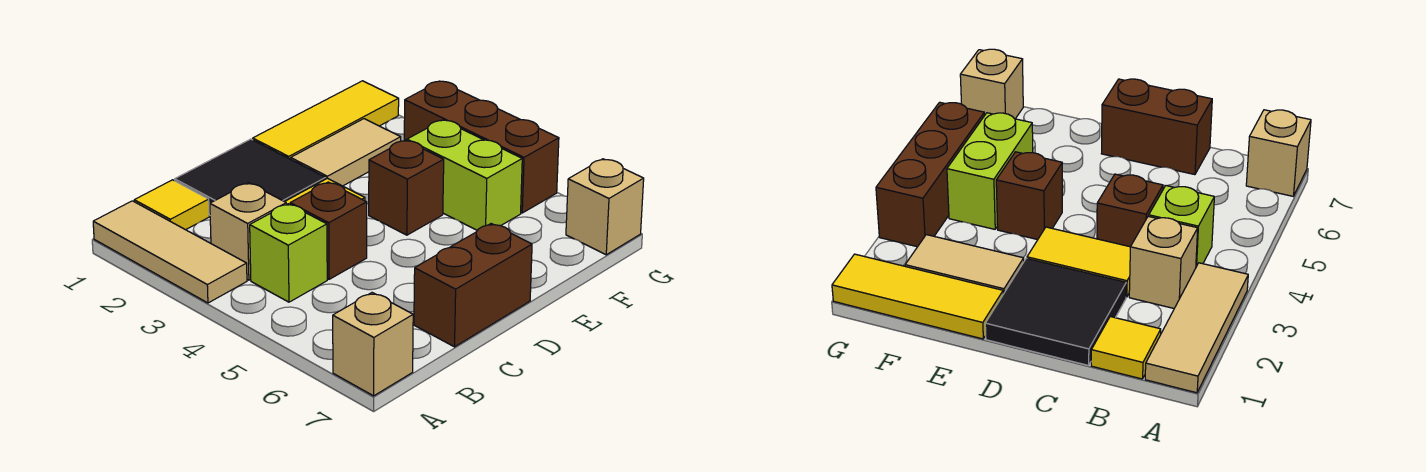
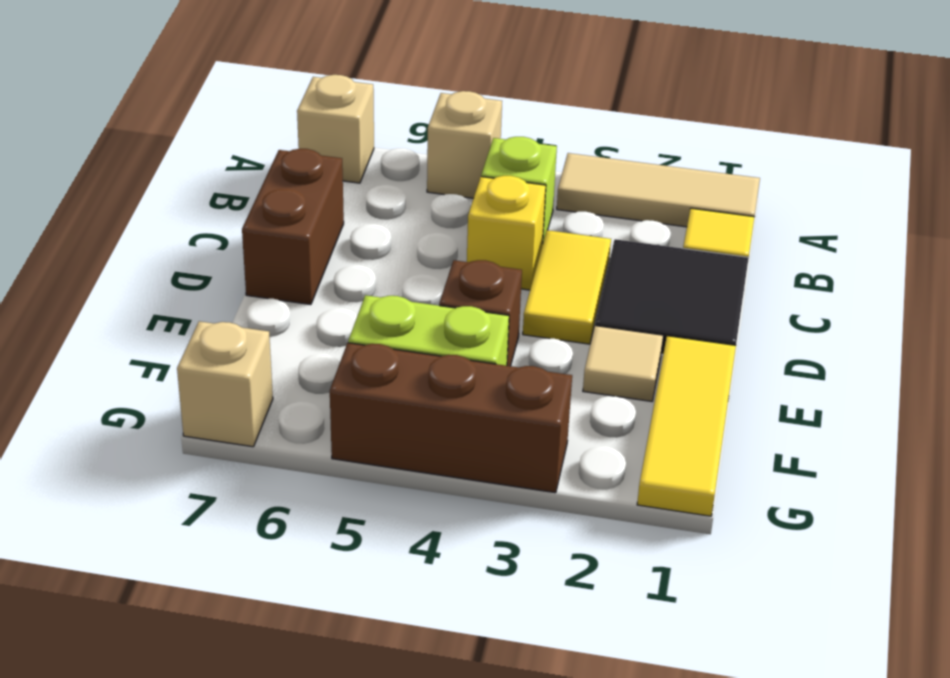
tan 1x1 brick [210,183,286,280] -> tan 1x1 brick moved to [427,91,502,198]
brown 1x1 brick [290,182,367,279] -> yellow 1x1 brick [467,176,546,290]
tan 1x2 tile [291,119,401,186] -> tan 1x1 tile [583,326,663,401]

